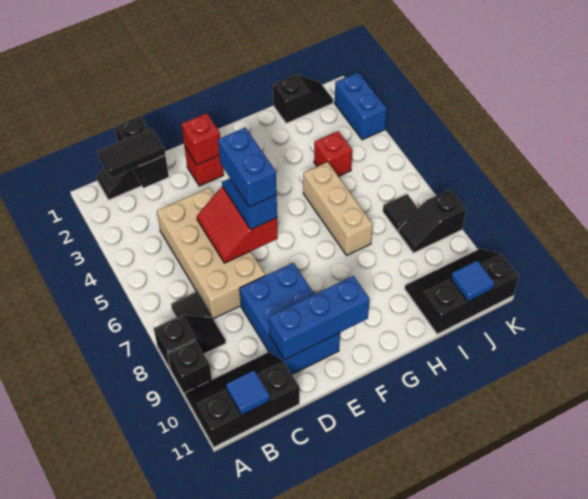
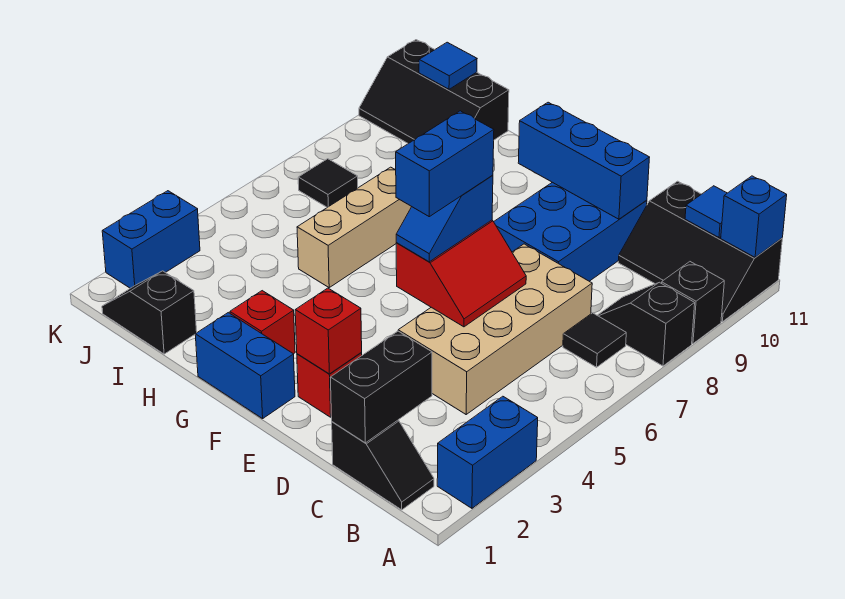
none -> blue 1x2 brick [437,396,538,508]
none -> blue 1x1 brick [721,176,787,257]
black 1x2 tile [98,128,165,178] -> none
none -> blue 1x2 brick [195,313,295,419]
red 1x1 brick [314,131,352,176] -> red 1x1 brick moved to [230,291,295,354]
black 1x2 slope [398,189,466,253] -> none

